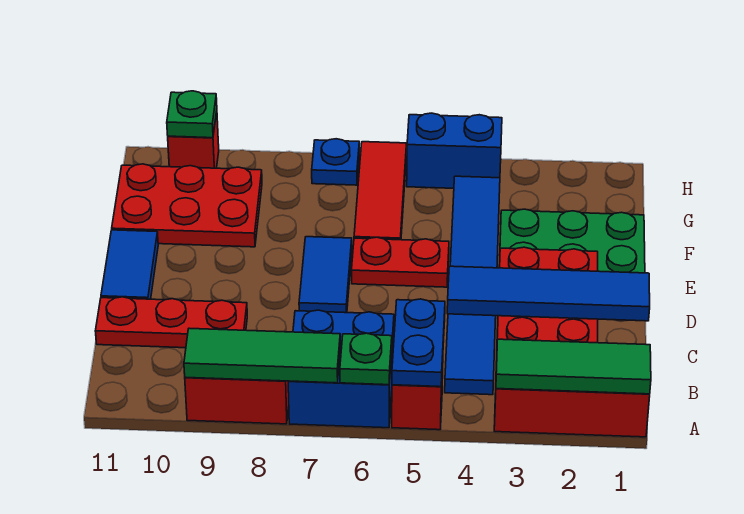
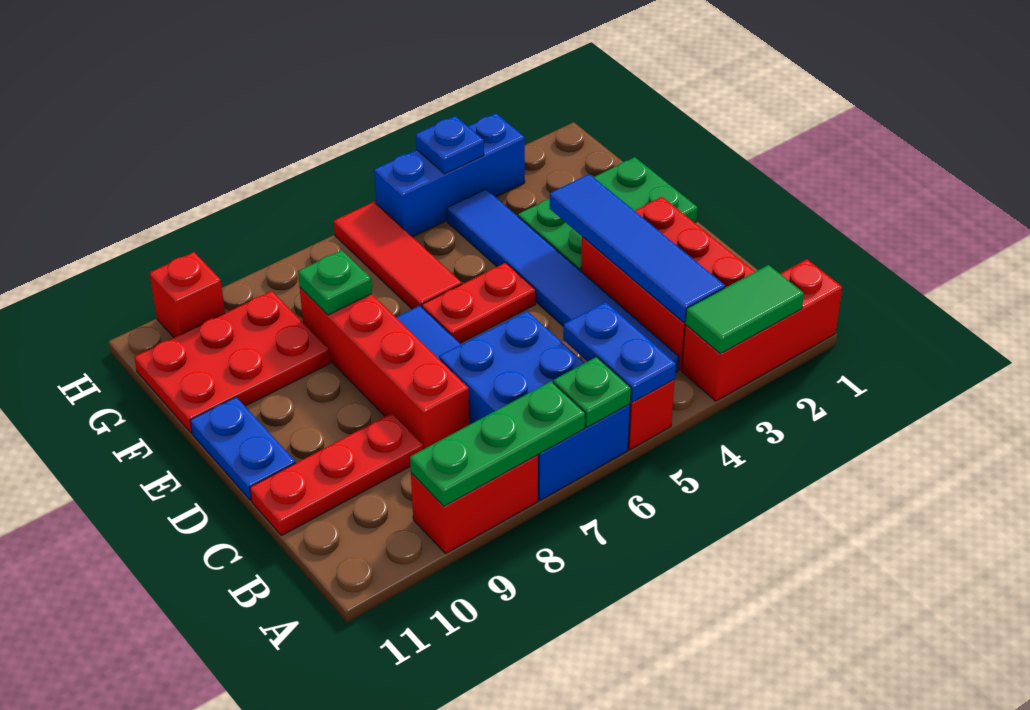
green 1x3 tile [496,339,651,394] -> green 1x2 tile [685,265,804,354]
blue 2x2 brick [288,310,394,428] -> blue 2x3 brick [439,311,630,500]
green 1x3 tile [184,328,340,383] -> green 1x3 plate [410,381,585,506]
blue 1x4 tile [447,266,650,321] -> blue 1x4 tile turned to [550,174,725,322]
none -> red 1x4 brick [300,288,469,449]
blue 1x2 tile [101,230,158,299] -> blue 1x2 plate [190,397,295,500]
blue 1x2 brick [407,113,502,188] -> blue 1x3 brick [374,113,525,237]
blue 1x1 plate [312,139,359,185] -> blue 1x1 plate moved to [416,116,484,174]
green 1x1 plate [167,91,217,138] -> green 1x1 plate moved to [298,250,372,315]

